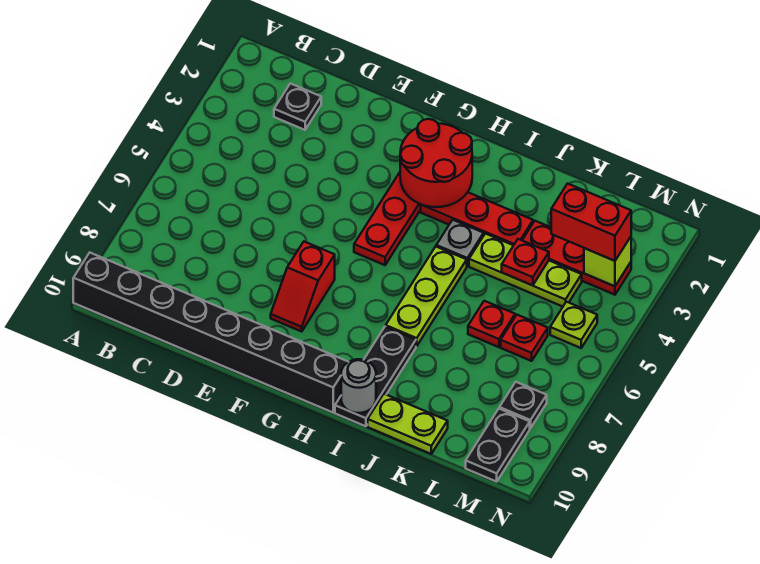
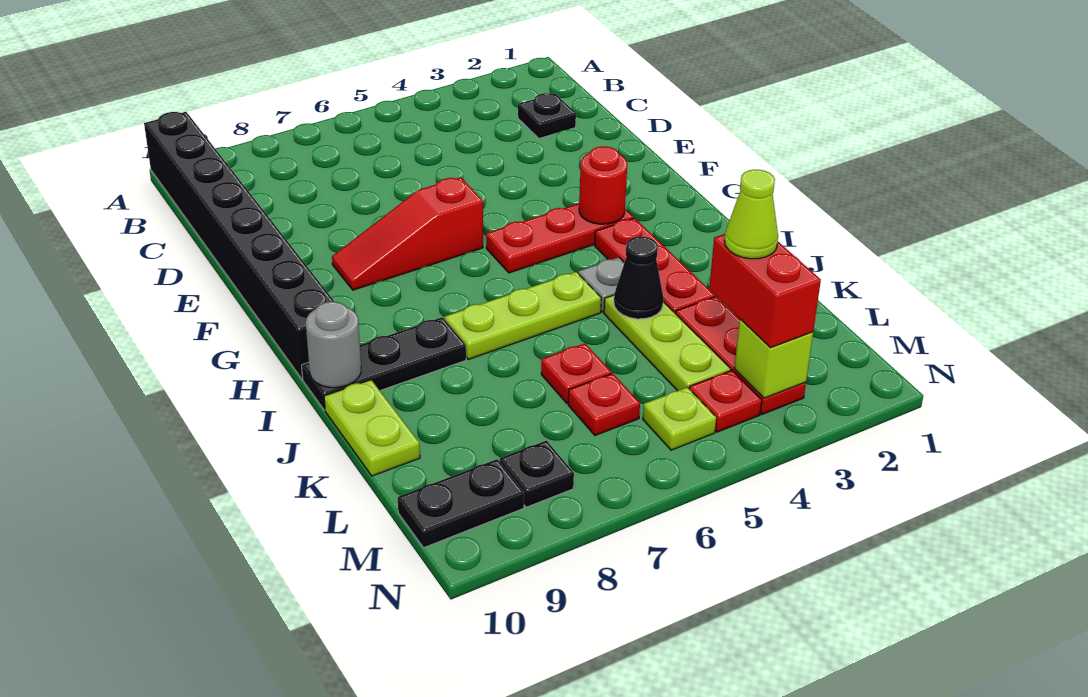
red 1x2 slope [271,242,335,331] -> red 1x3 slope [332,177,483,290]
red 2x2 round brick [400,119,472,207] -> red 1x1 round brick [579,146,627,224]
none -> black 1x1 cone [614,237,663,319]
red 1x1 plate [502,239,549,286] -> red 1x1 plate moved to [689,370,762,432]
none -> lime 1x1 cone [725,170,778,259]

